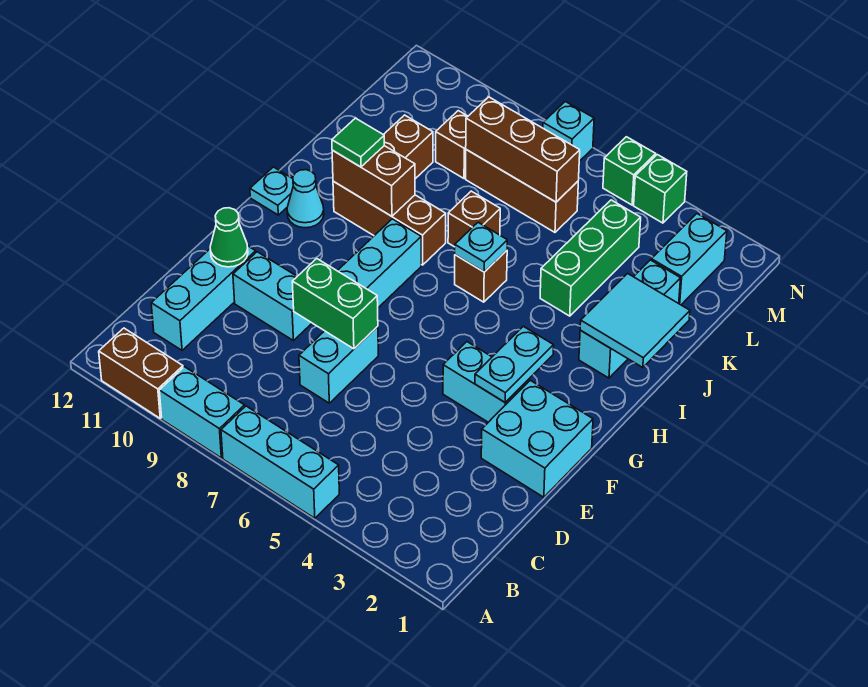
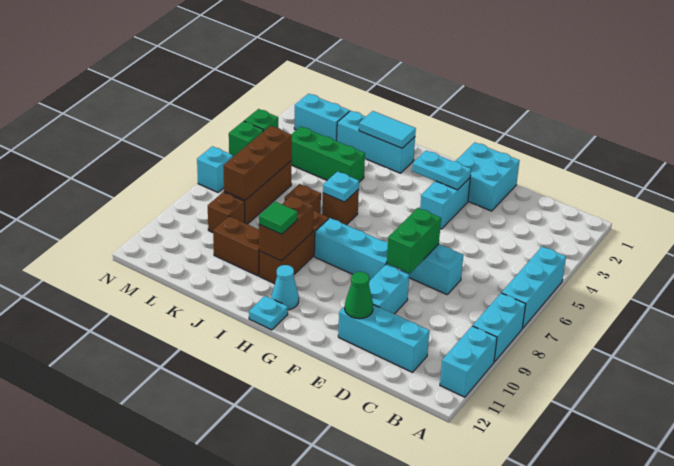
brown 1x2 brick [99,328,183,418] -> cyan 1x2 brick [440,326,497,397]
cyan 2x2 tile [580,274,690,368] -> cyan 1x2 tile [359,111,416,148]

